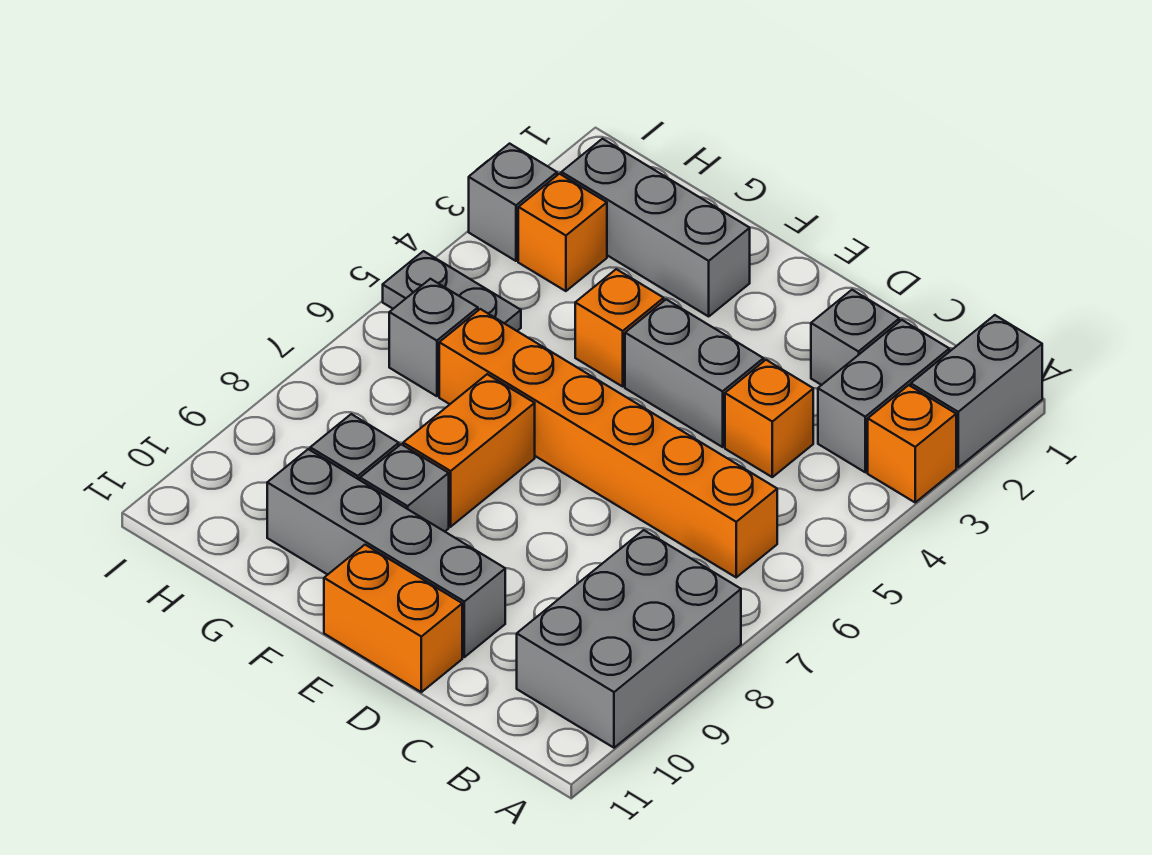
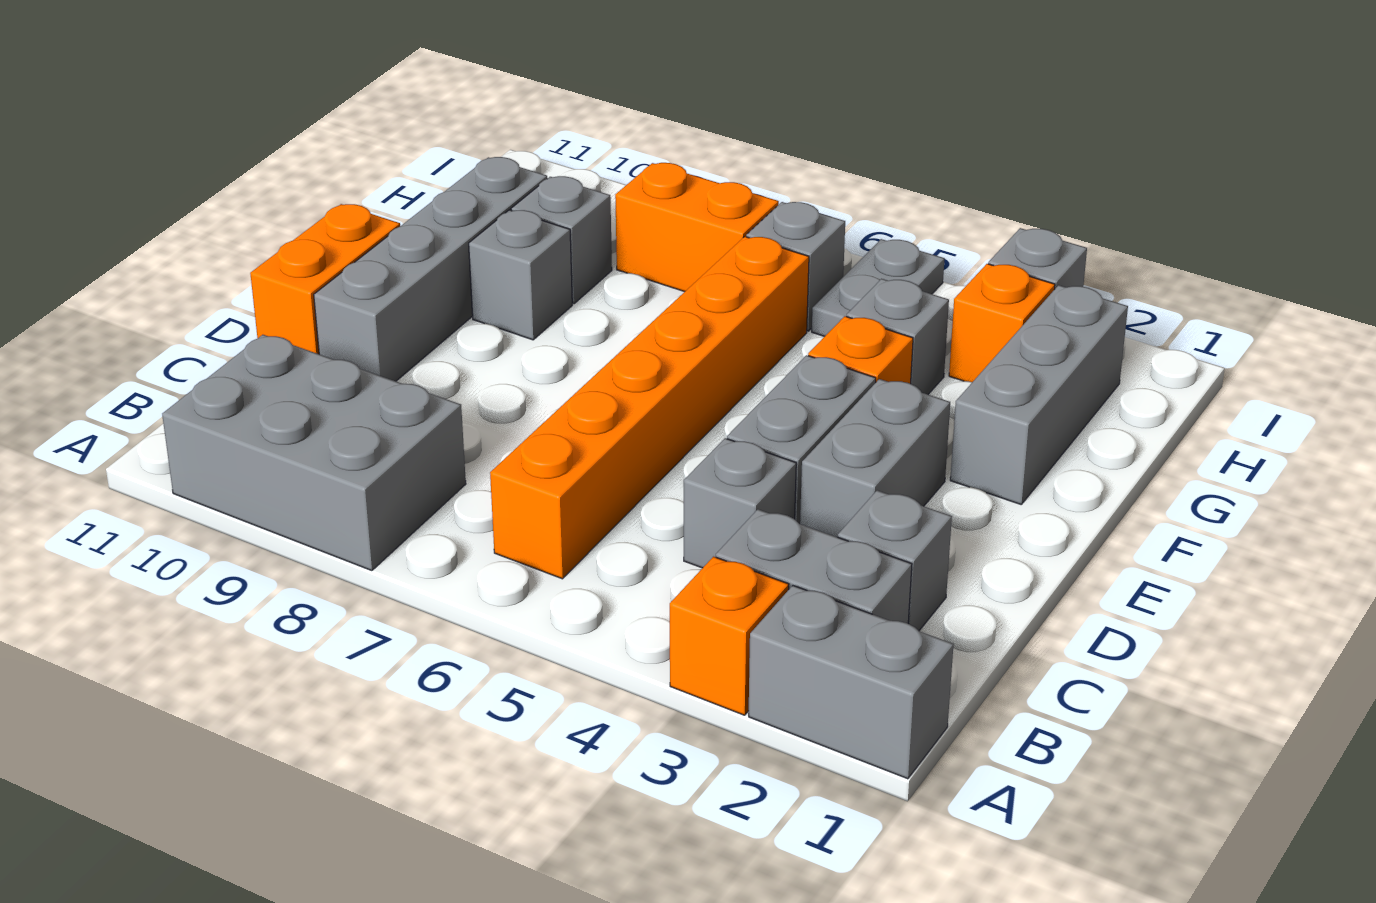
orange 1x1 brick [725,360,813,477] -> grey 1x1 brick [684,438,796,568]
none -> grey 1x2 brick [800,379,950,537]
orange 1x2 brick [403,374,535,527] -> orange 1x2 brick moved to [615,163,779,292]
none -> grey 1x1 brick [846,279,949,394]

